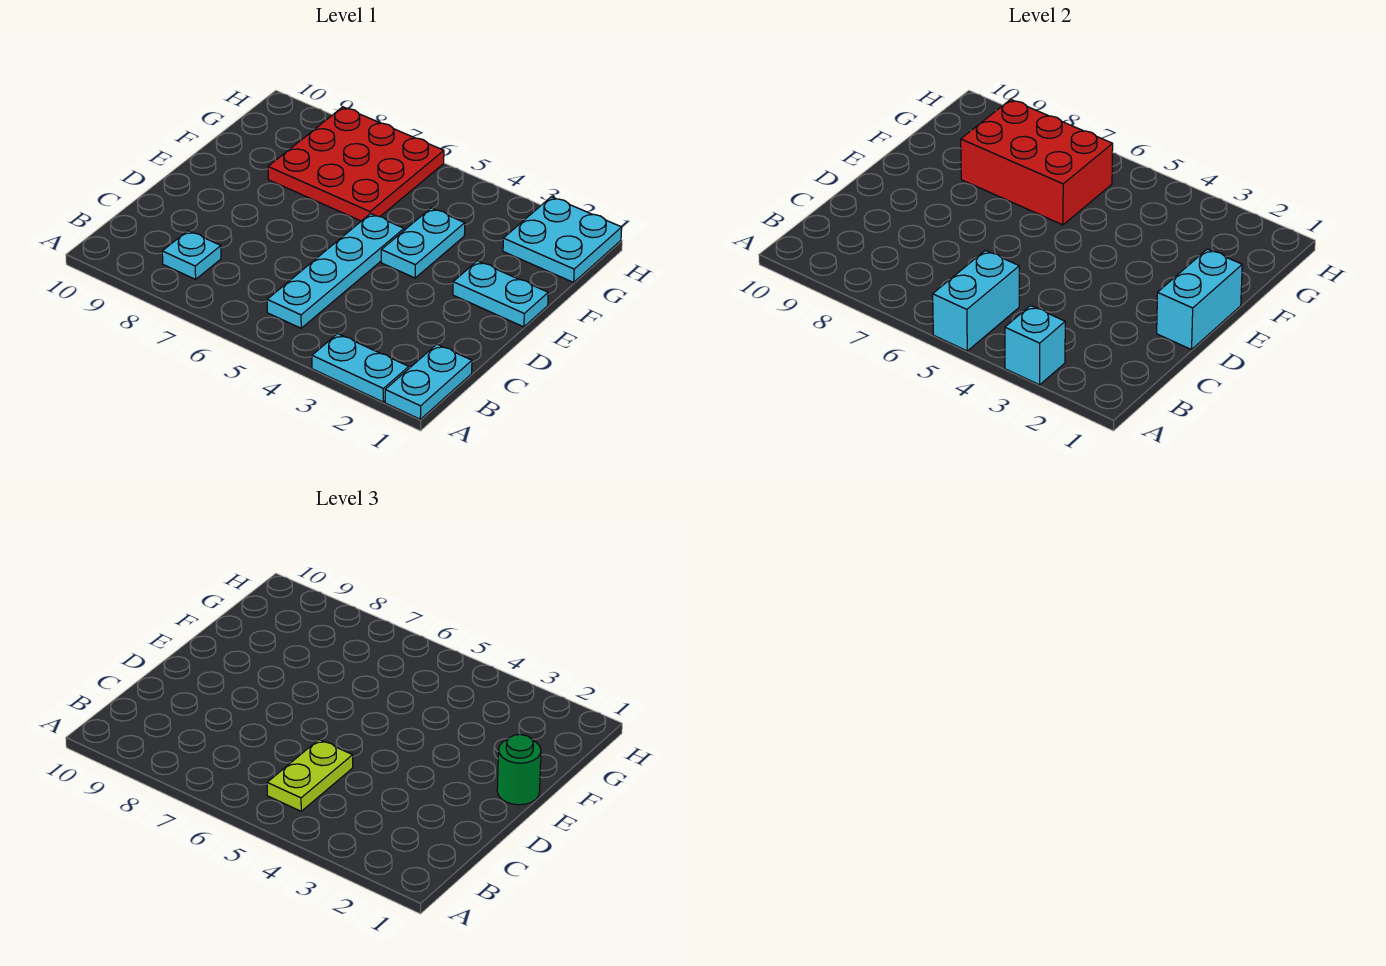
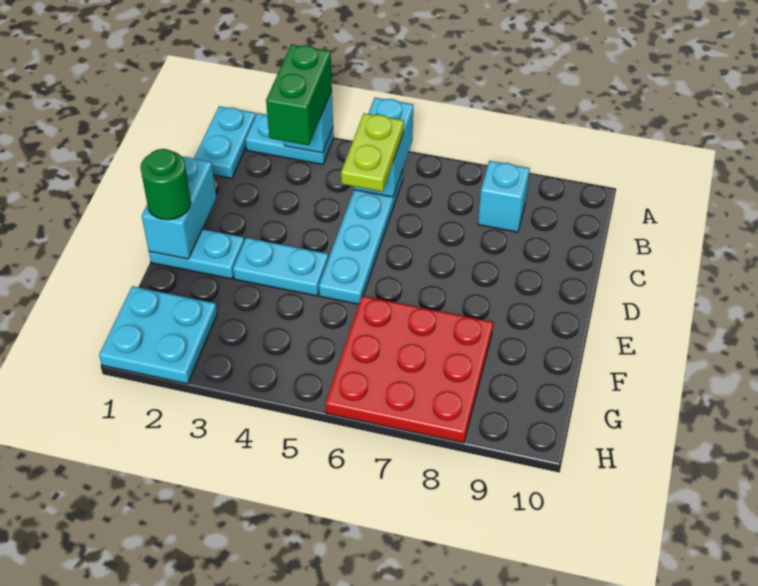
none -> green 1x2 brick [266,44,332,145]
cyan 1x1 plate [162,231,221,279] -> cyan 1x1 brick [478,161,530,232]
cyan 1x2 plate [381,208,465,278] -> cyan 1x2 plate turned to [233,238,329,296]
red 2x3 brick [961,99,1113,225] -> none

